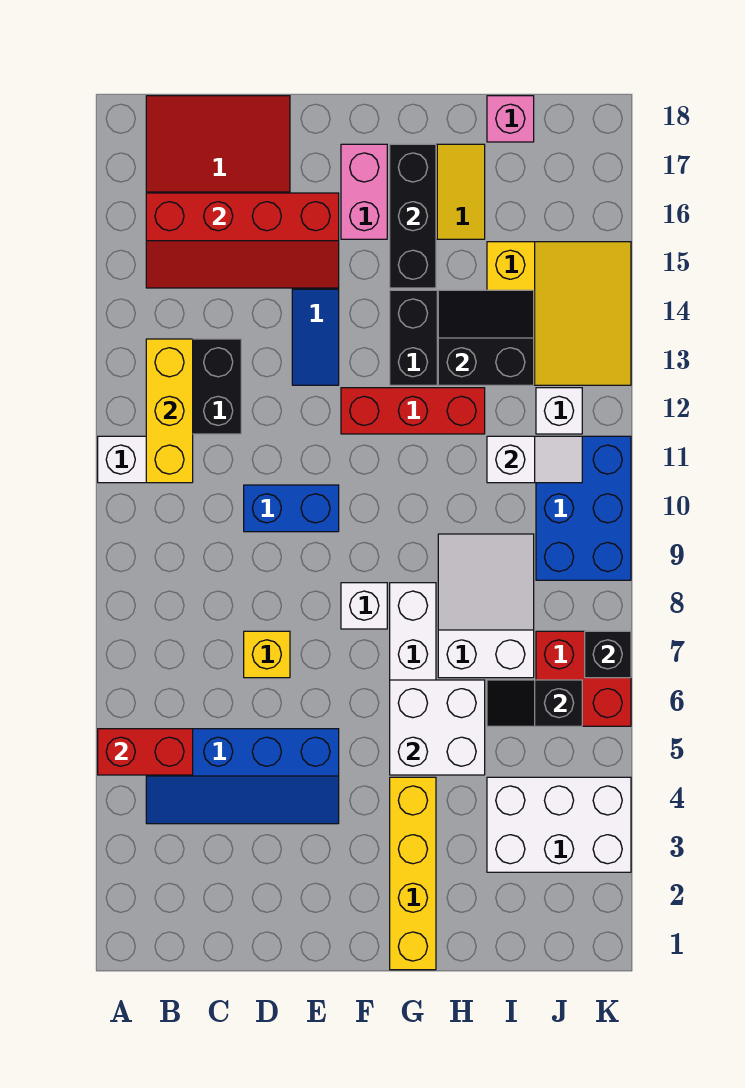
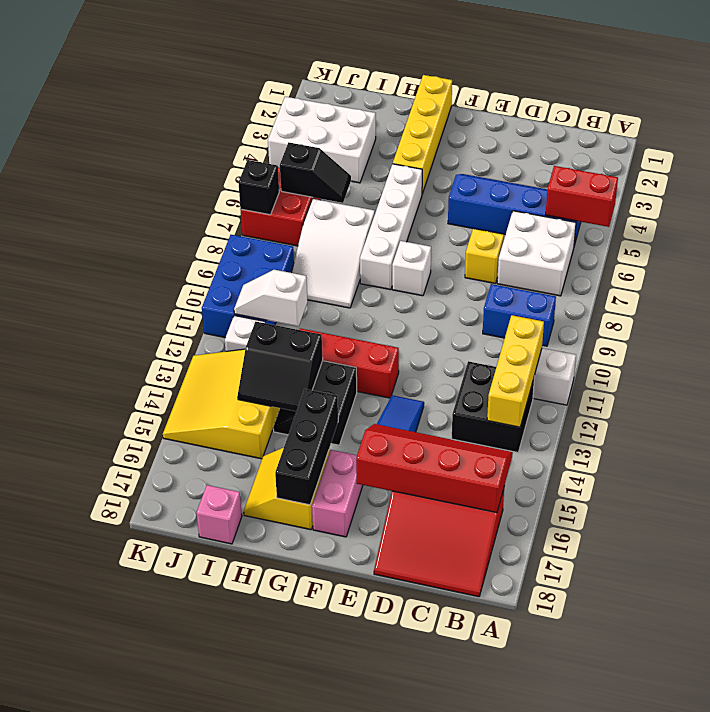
blue 1x2 brick [244,485,339,532] -> blue 1x2 brick moved to [483,284,556,346]
white 2x2 brick [390,680,485,775] -> white 2x2 brick moved to [497,211,576,296]

